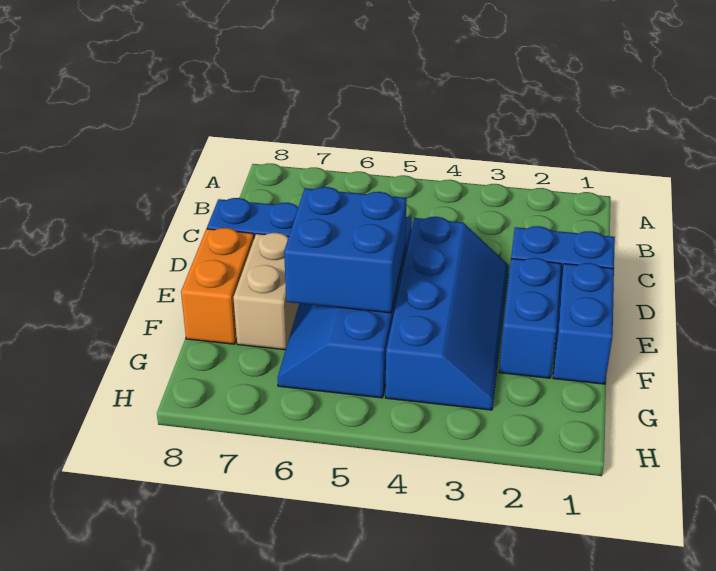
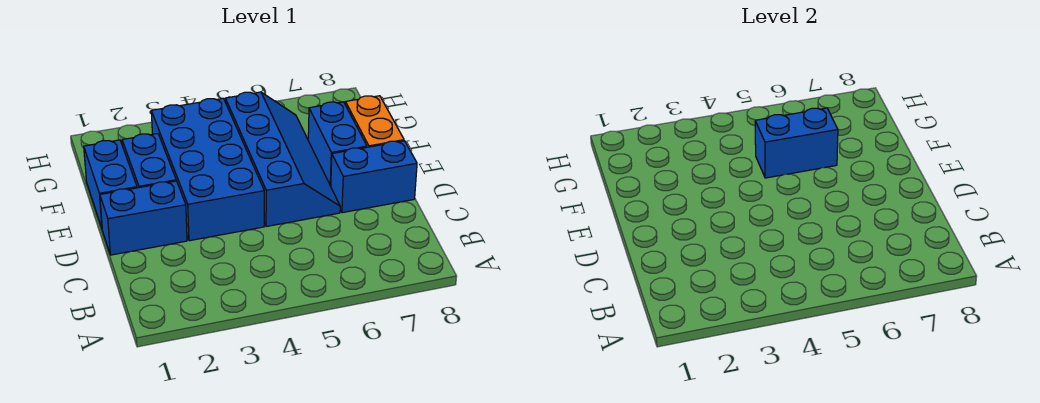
blue 2x4 slope [385,217,509,410] -> blue 2x4 brick [151,98,264,241]
blue 2x2 brick [284,187,407,313] -> blue 1x2 brick [755,108,838,178]
tan 1x2 brick [233,233,299,350] -> blue 1x2 brick [308,102,367,186]

